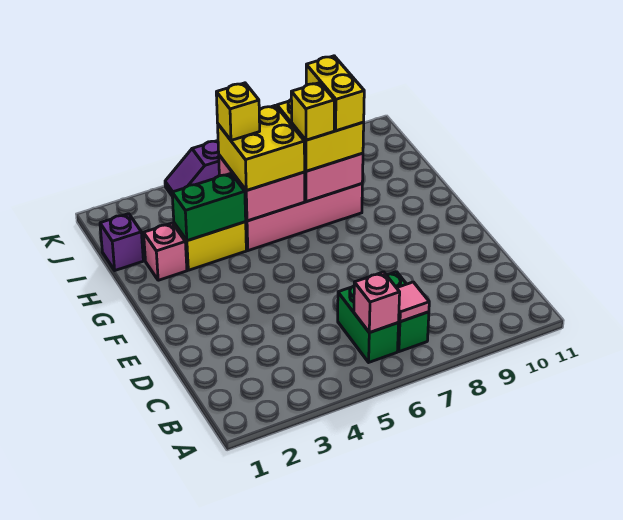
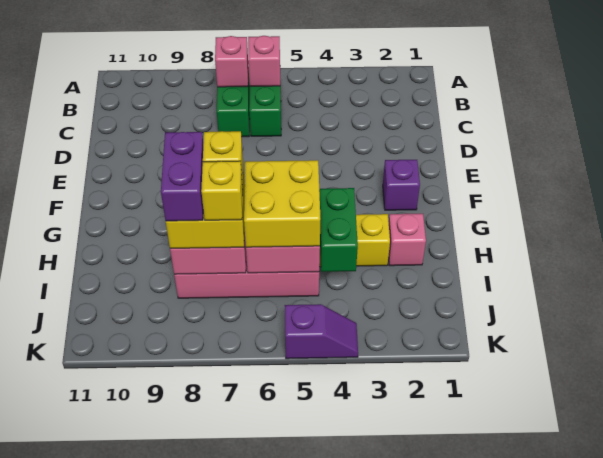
pink 1x1 tile [397,282,429,322] -> pink 1x1 brick [215,36,248,87]
green 1x2 brick [172,174,246,241] -> green 1x2 brick turned to [319,188,358,272]
yellow 1x2 brick [306,56,364,131] -> purple 1x2 brick [161,132,203,221]
purple 1x1 brick [100,214,143,270] -> purple 1x1 brick moved to [383,160,420,210]
yellow 1x1 brick [216,83,260,140] -> yellow 1x1 brick moved to [201,161,243,220]

